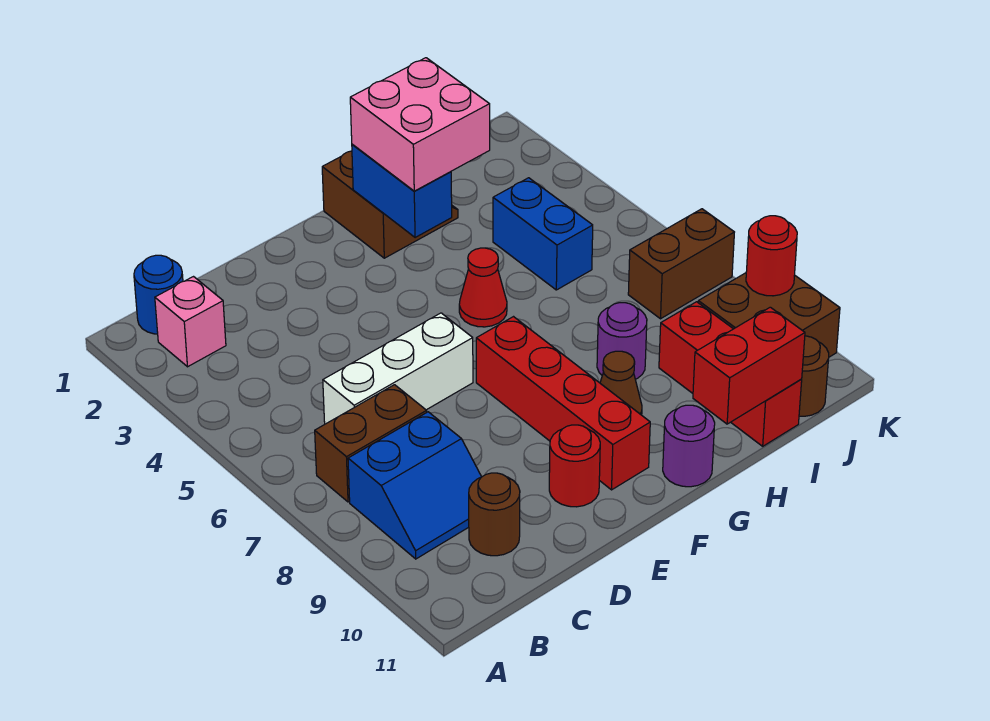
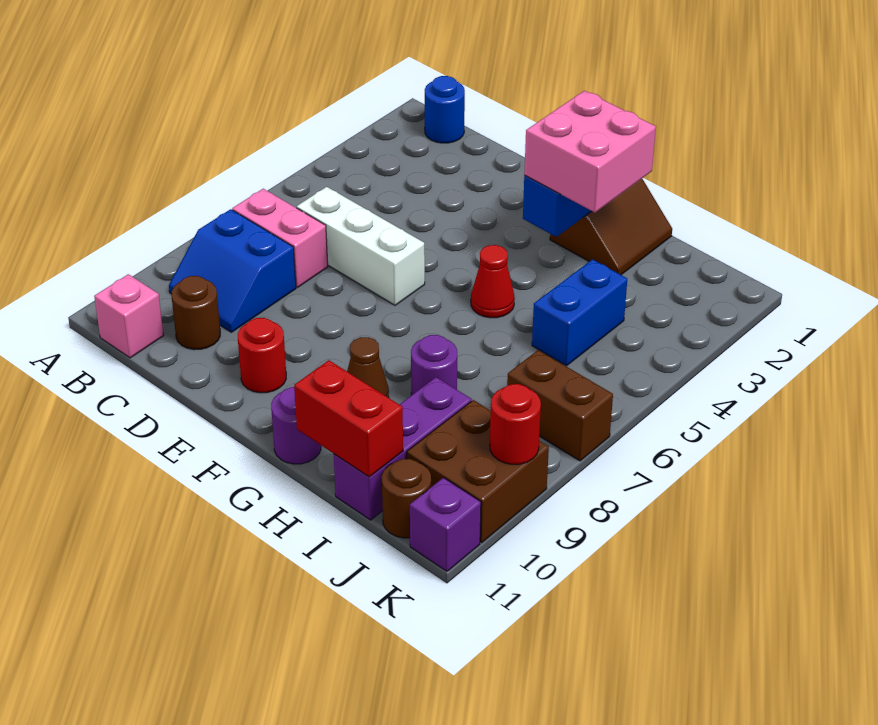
pink 1x1 brick [155,277,226,367] -> pink 1x1 brick moved to [94,274,164,358]
brown 1x2 brick [315,385,427,502] -> pink 1x2 brick [232,189,328,287]
red 1x4 brick [476,317,650,490] -> none
red 1x3 brick [659,302,802,446] -> purple 1x3 brick [334,377,472,520]
none -> purple 1x1 brick [410,478,481,571]

